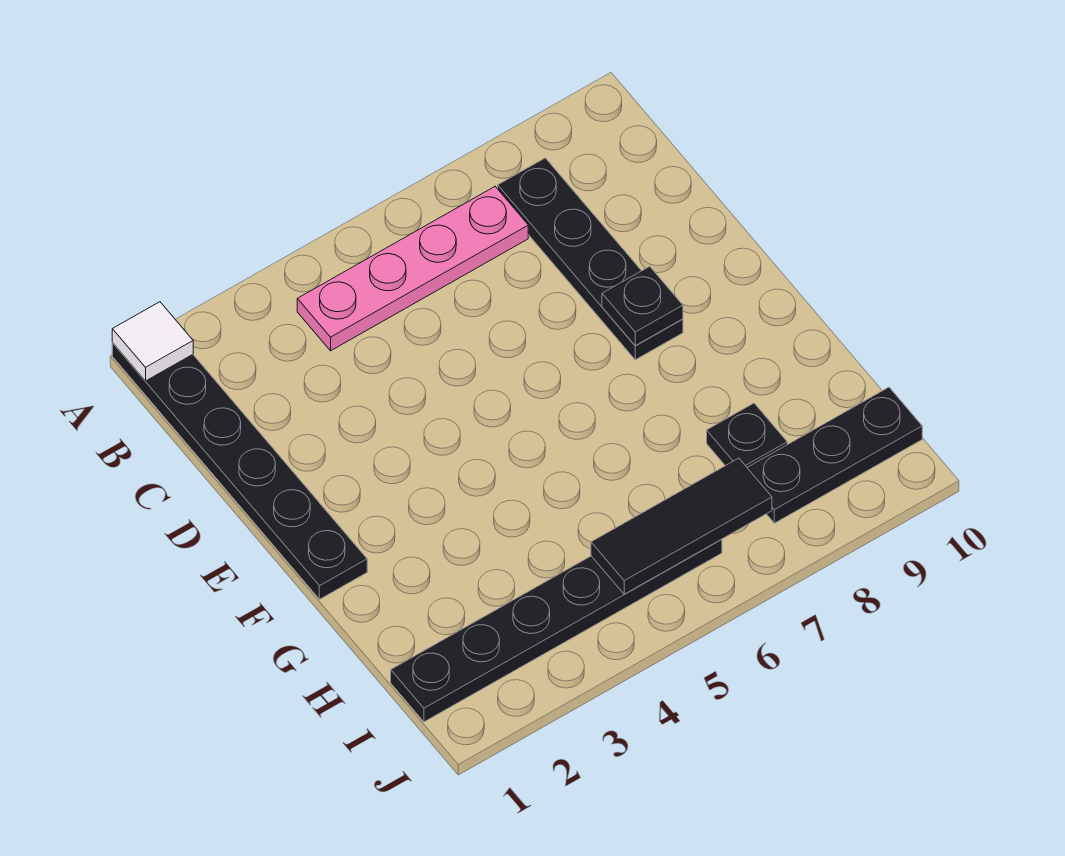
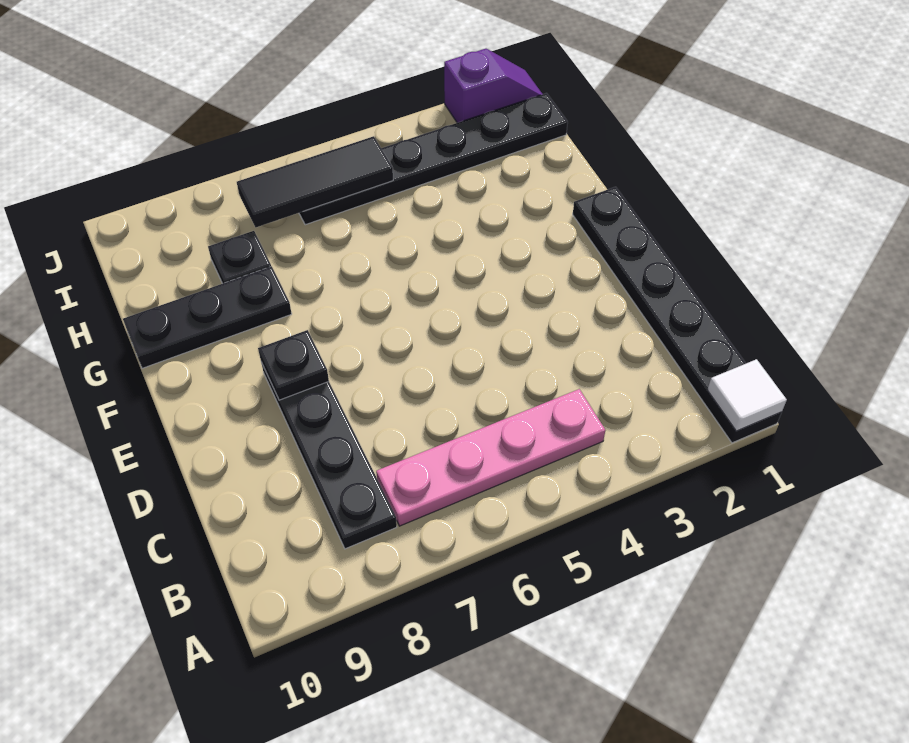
black 1x3 plate [747,387,922,523] -> black 1x3 plate moved to [123,266,292,368]
none -> purple 1x2 slope [444,49,542,123]

